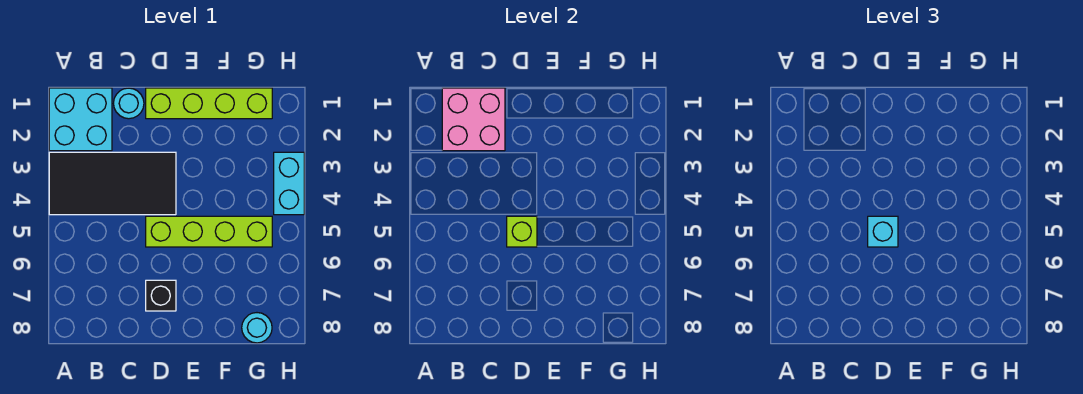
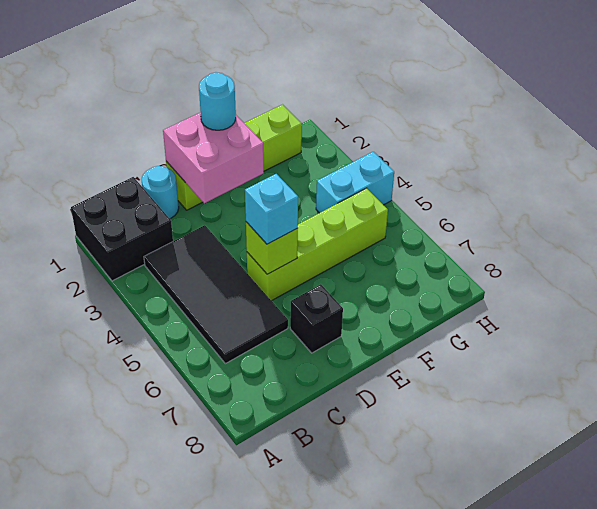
cyan 2x2 brick [49,88,112,151] -> black 2x2 brick [71,177,173,281]
black 2x4 tile [49,152,176,215] -> black 2x4 tile turned to [144,225,288,364]
pink 2x2 brick [442,88,505,151] -> pink 2x2 brick moved to [163,112,264,204]
cyan 1x1 round brick [242,313,272,343] -> cyan 1x1 round brick moved to [199,72,236,130]
cyan 1x2 brick [274,152,304,215] -> cyan 1x2 brick turned to [316,152,394,213]

